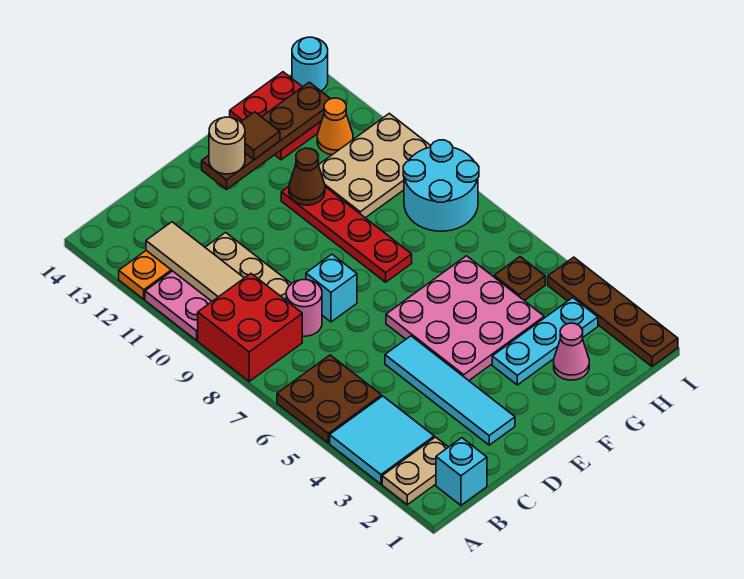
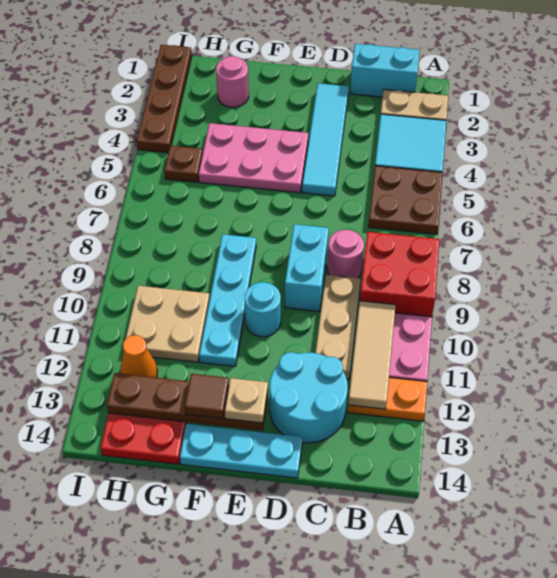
cyan 1x1 brick [436,438,487,505] -> cyan 1x2 brick [350,44,420,97]
cyan 1x1 brick [306,254,357,322] -> cyan 1x2 brick [285,224,329,311]
pink 3x3 plate [386,256,544,380] -> pink 2x3 plate [199,123,308,193]
tan 1x1 round brick [209,117,245,174] -> tan 1x1 plate [225,378,268,423]
cyan 1x3 plate [492,298,598,385] -> cyan 1x3 plate moved to [180,424,302,478]
red 1x4 plate [281,187,412,282] -> cyan 1x4 plate [199,234,256,366]
brown 1x1 cone [289,148,325,205] -> none
pink 1x1 cone [554,323,589,380] -> pink 1x1 round brick [216,56,249,107]
tan 2x3 plate [319,113,431,218] -> tan 2x2 plate [126,286,210,362]
cyan 2x2 round brick [403,140,479,231] -> cyan 2x2 round brick moved to [270,352,348,443]
cyan 1x1 round brick [292,37,328,91] -> cyan 1x1 round brick moved to [245,282,281,337]

